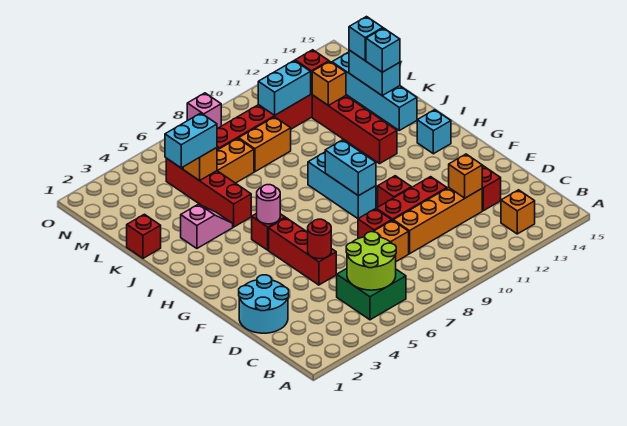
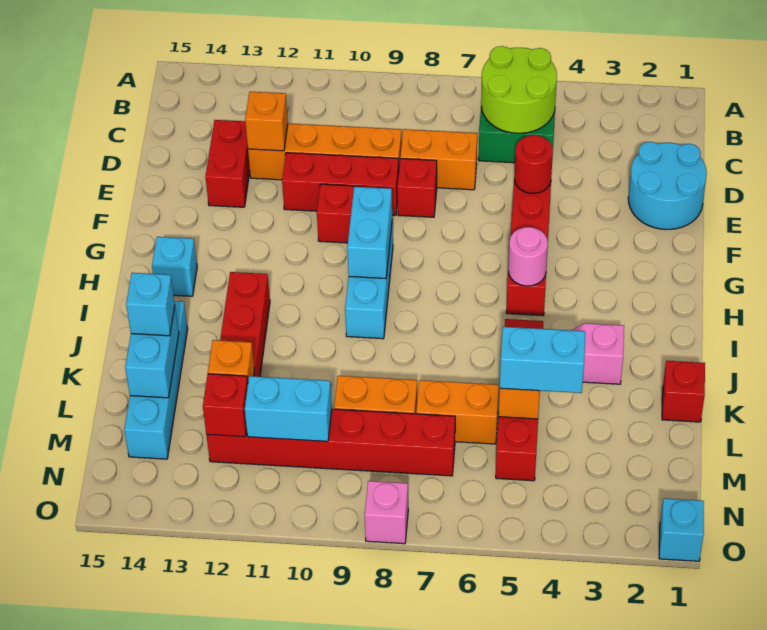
orange 1x1 brick [501,190,535,234] -> none
cyan 1x1 brick [349,17,383,60] -> cyan 1x1 brick moved to [659,498,704,561]

